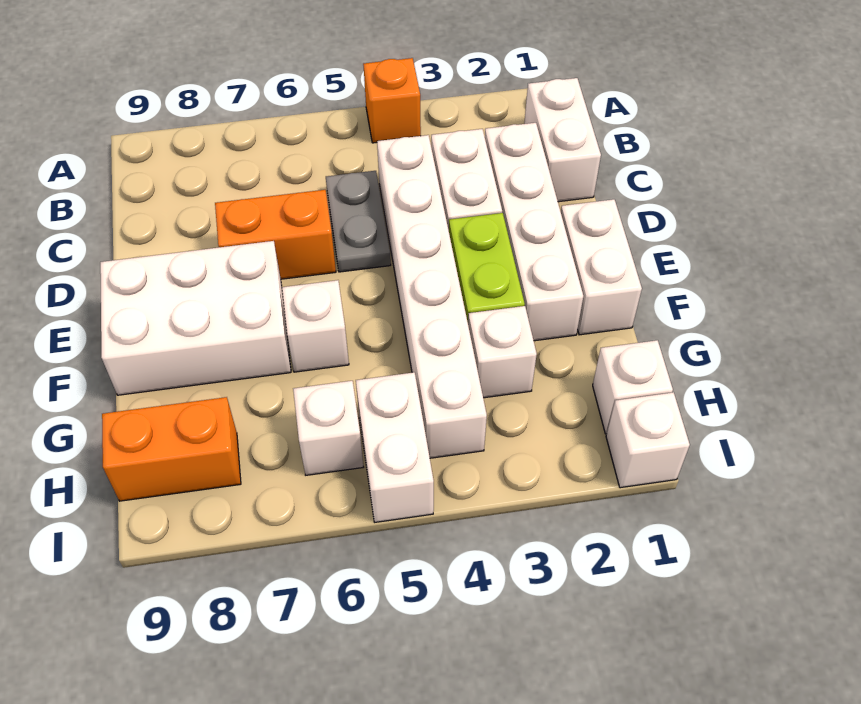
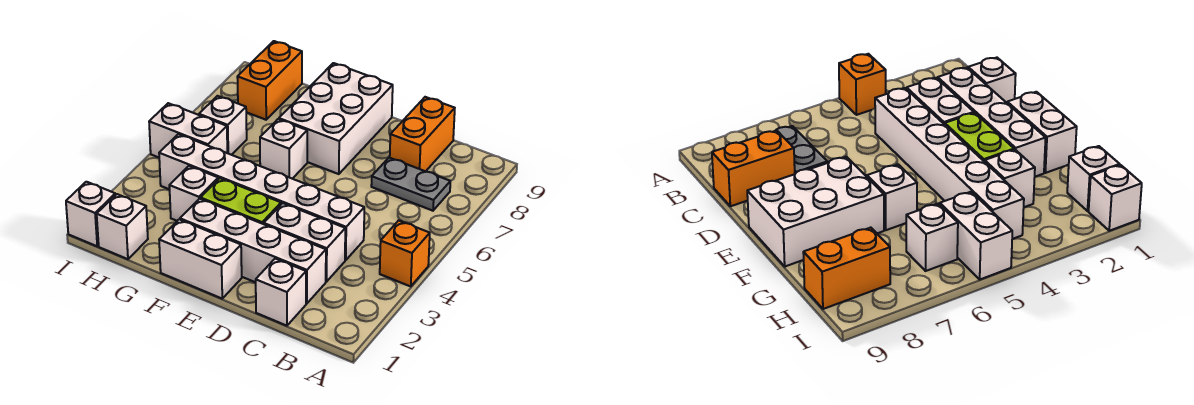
white 1x2 brick [524,78,601,202] -> white 1x1 brick [256,259,306,326]
grey 1x2 plate [326,171,391,272] -> grey 1x2 plate moved to [371,157,450,211]
orange 1x2 brick [215,190,336,279] -> orange 1x2 brick moved to [390,97,455,171]

